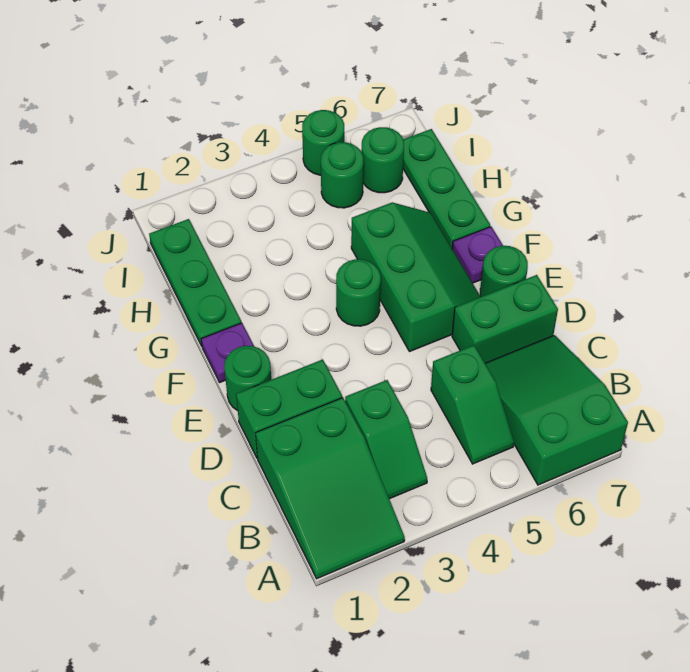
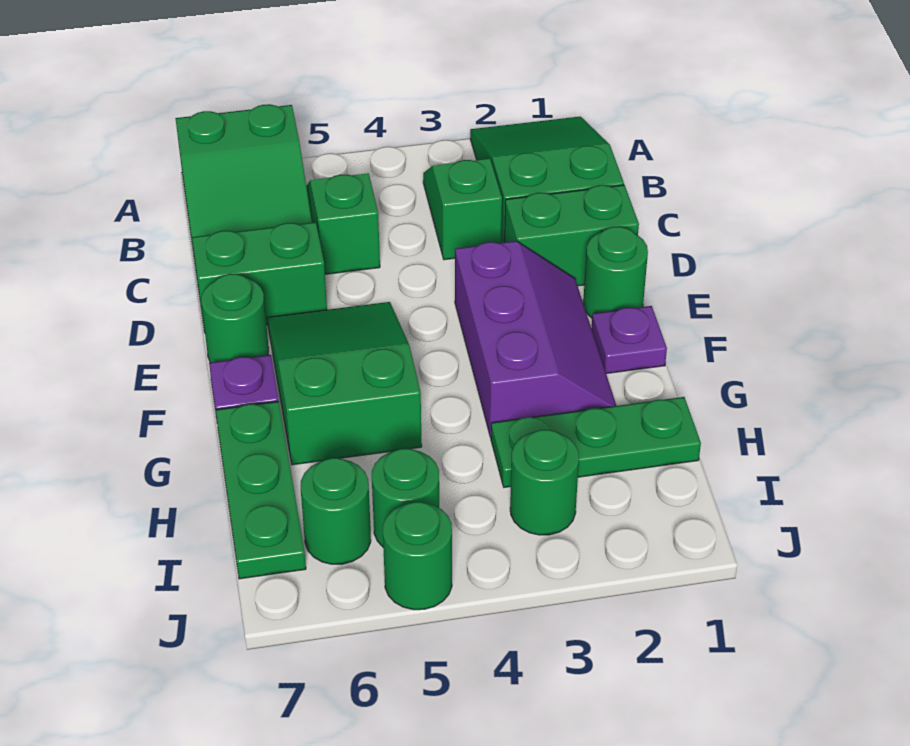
none -> purple 2x3 slope [455,241,616,438]
green 2x3 slope [351,202,481,352] -> green 2x3 slope turned to [267,302,422,465]
green 1x1 round brick [336,259,381,326] -> green 1x1 round brick moved to [510,430,579,535]
green 1x3 plate [149,219,241,346] -> green 1x3 plate turned to [491,397,701,487]

